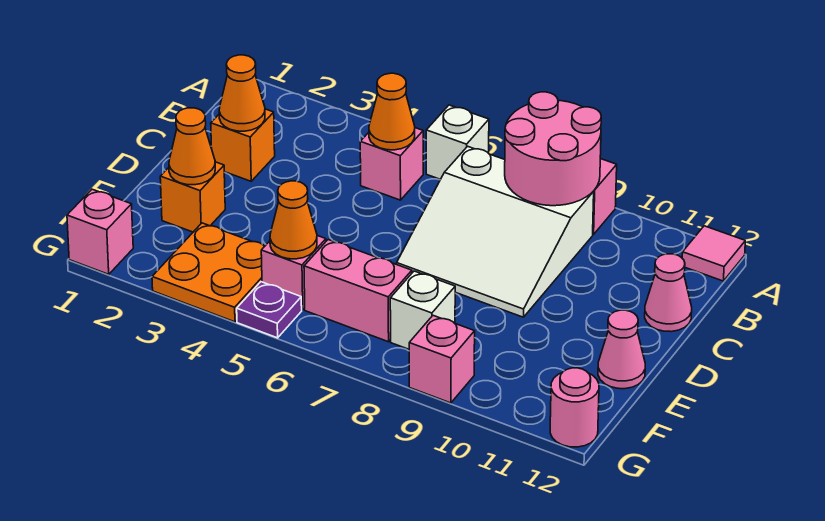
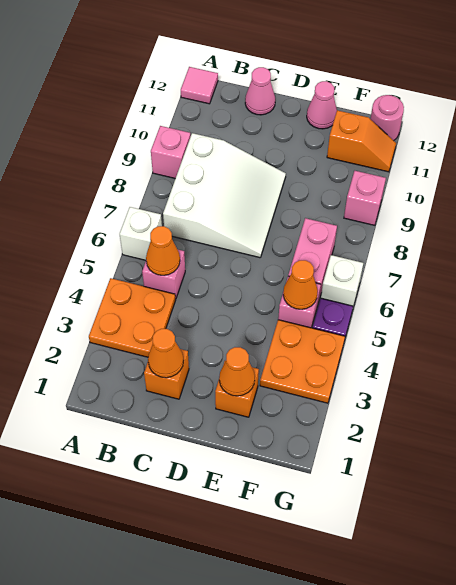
none -> orange 2x2 plate [89,278,176,357]
pink 2x2 round brick [505,92,601,206] -> none
white 1x1 brick [390,271,455,349] -> white 1x1 brick moved to [321,255,363,307]
none -> orange 1x2 slope [327,110,396,172]
pink 1x1 brick [67,189,133,274] -> none

